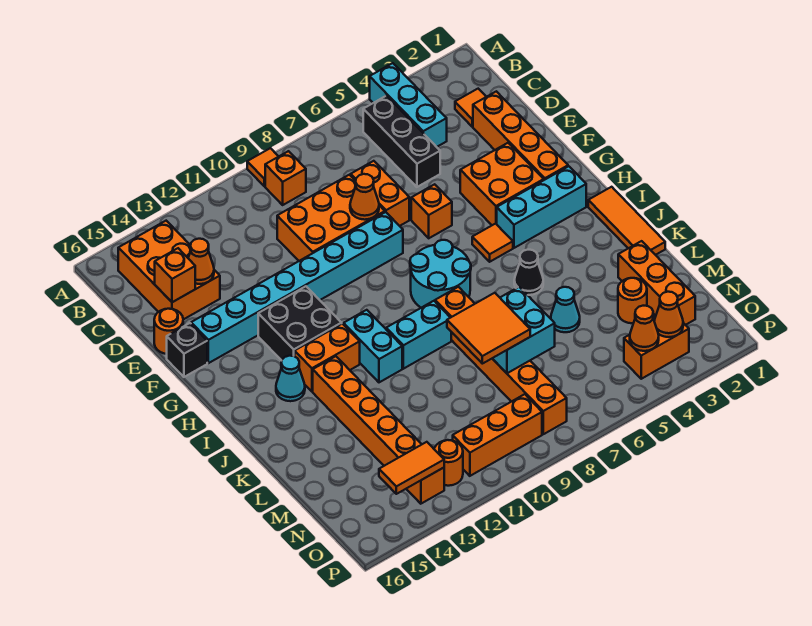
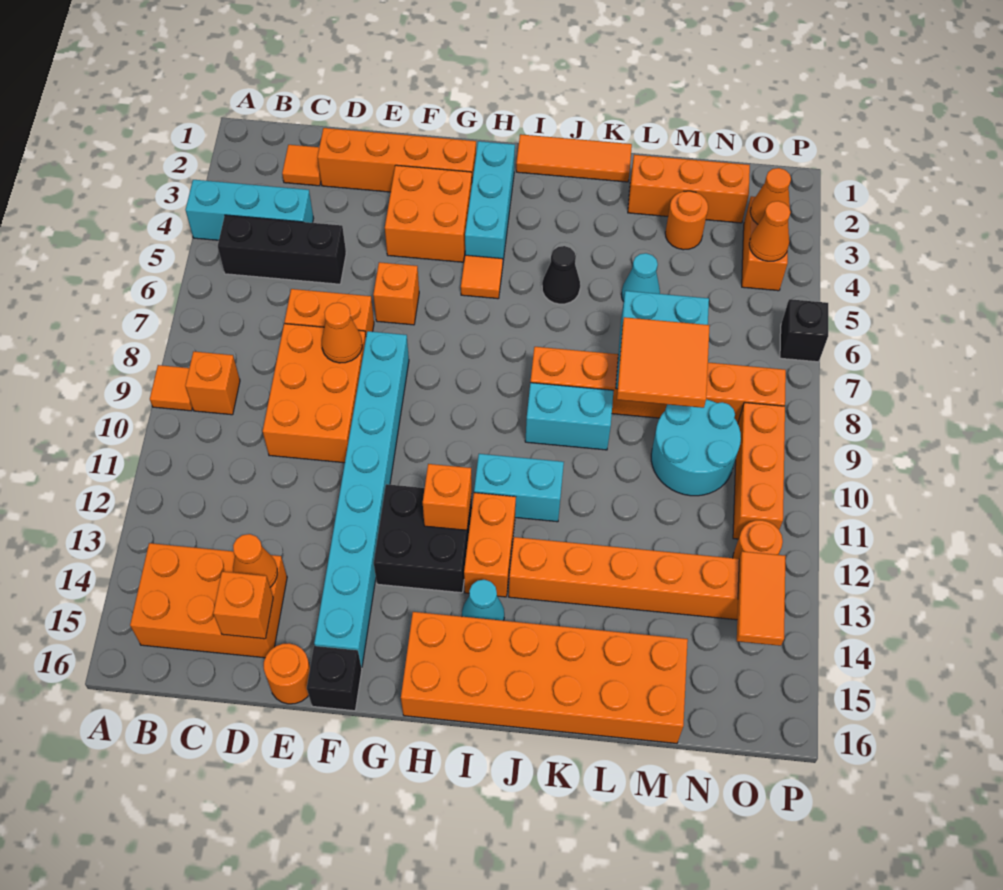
cyan 2x2 round brick [410,240,471,308] -> cyan 2x2 round brick moved to [651,399,741,496]
none -> orange 1x1 brick [423,464,472,530]
none -> orange 2x6 brick [401,612,688,743]
cyan 1x2 brick [386,301,451,369] -> cyan 1x2 brick turned to [525,383,613,450]
none -> black 1x1 brick [780,299,828,362]

